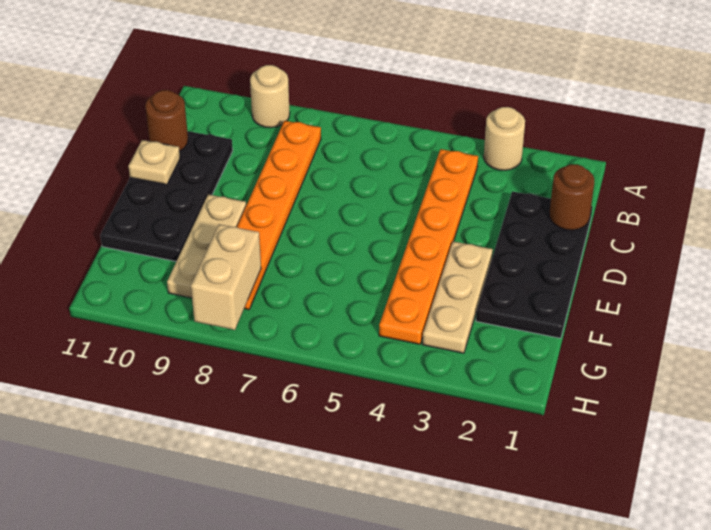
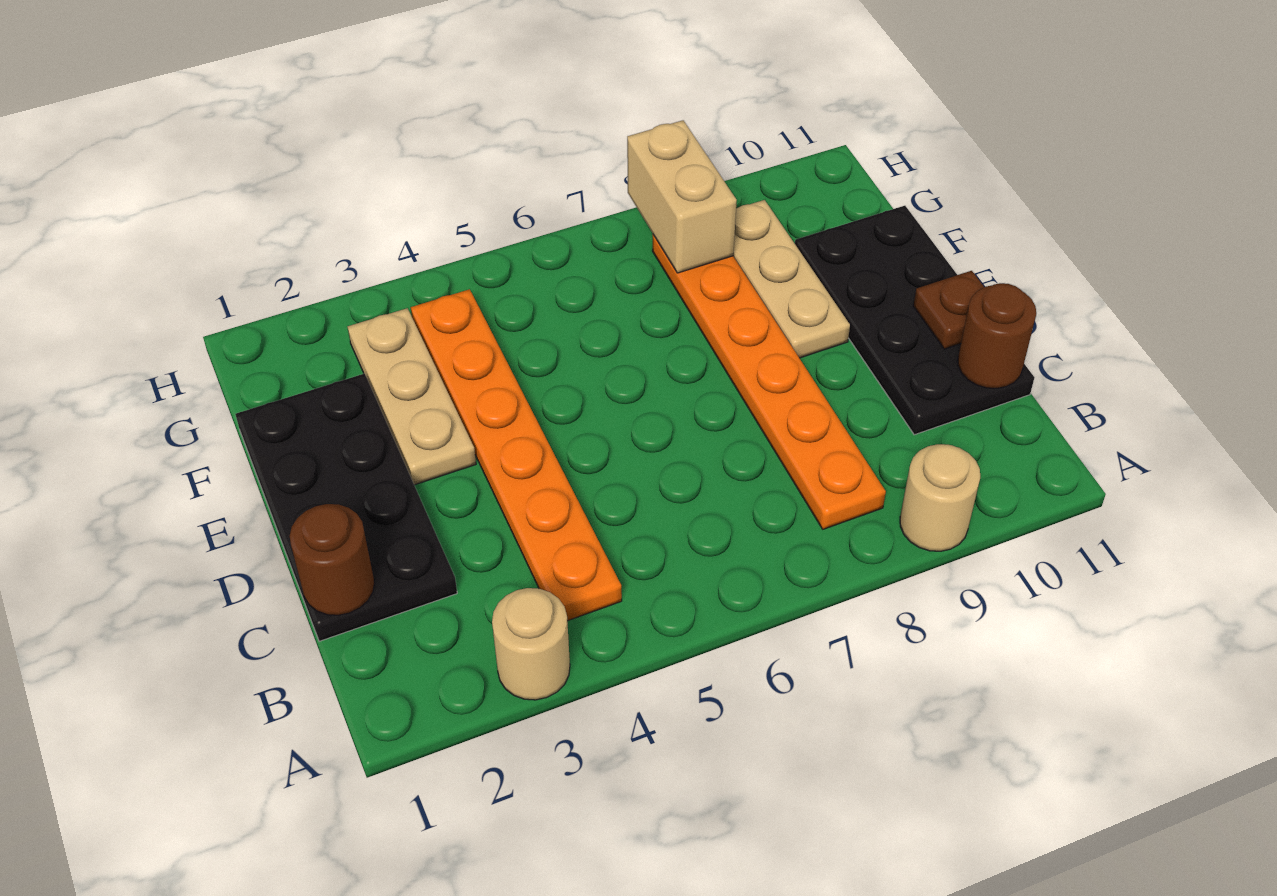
tan 1x1 plate [128,140,180,185] -> brown 1x1 plate [913,271,984,349]

